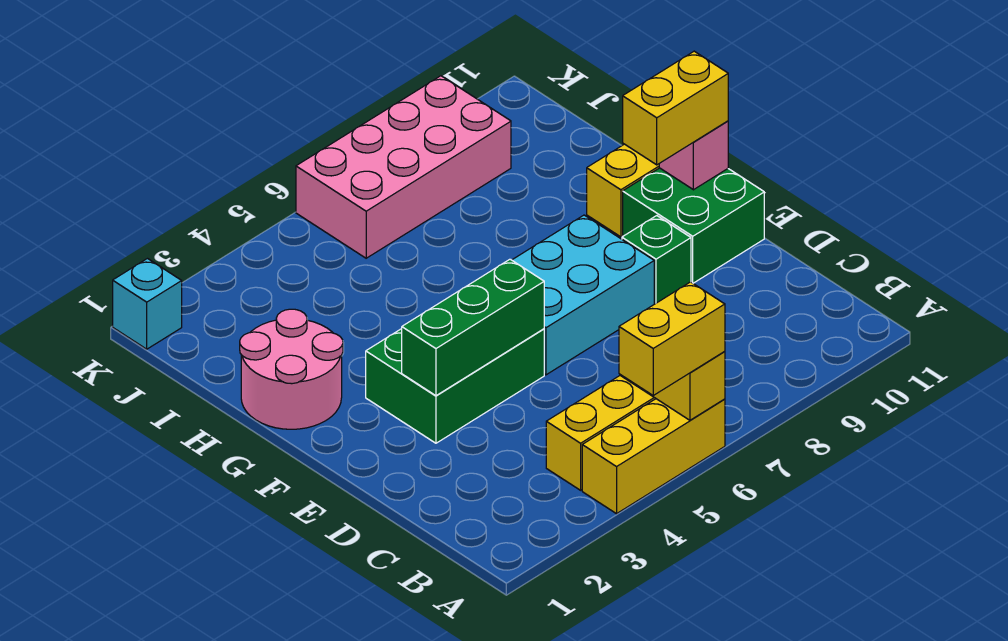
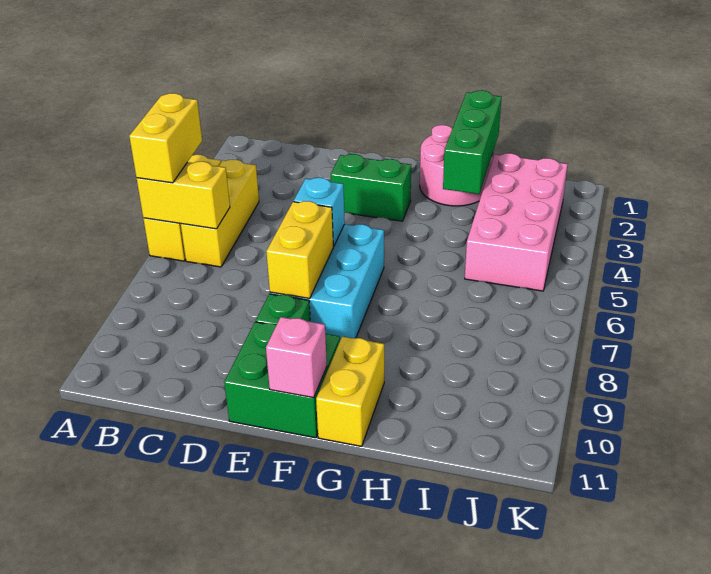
green 2x3 brick [366,329,544,443] -> green 1x2 brick [331,154,411,221]
green 1x3 brick [402,259,544,396] -> green 1x3 brick moved to [443,90,501,194]
yellow 1x2 brick [623,51,728,165] -> yellow 1x2 brick moved to [266,201,333,298]
pink 2x4 brick [296,76,511,258] -> pink 2x4 brick moved to [465,153,568,291]
cyan 1x1 brick [113,259,182,349] -> cyan 1x1 brick moved to [294,178,345,246]

